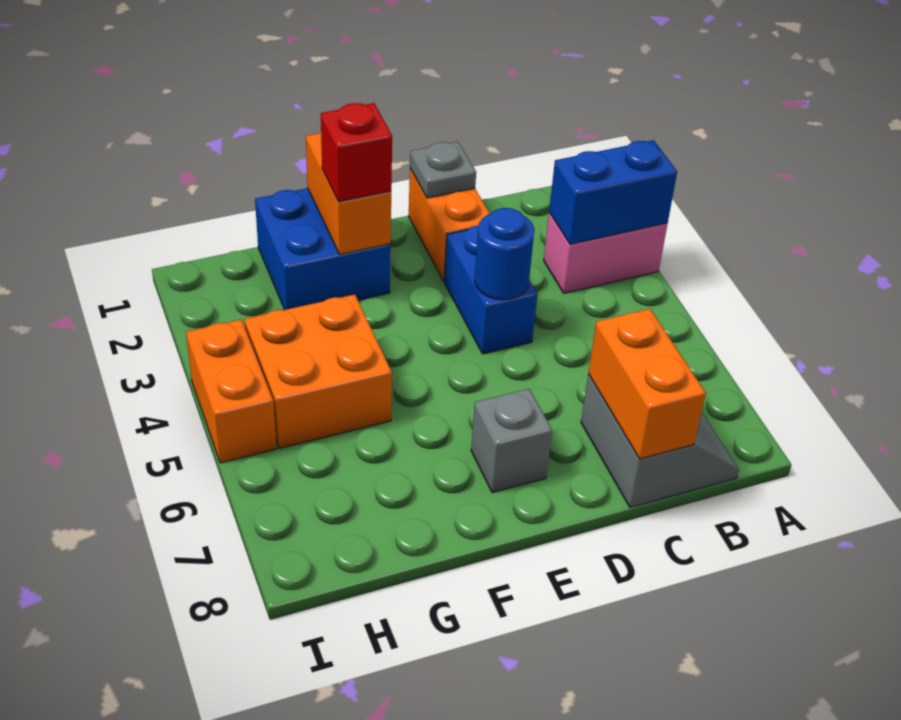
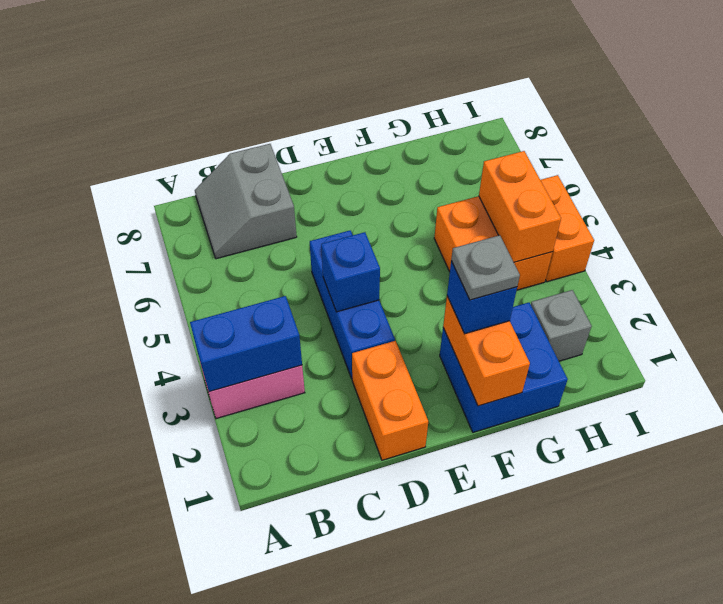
orange 1x2 brick [588,309,706,459] -> orange 1x2 brick moved to [479,151,561,262]
grey 1x1 plate [410,142,476,198] -> grey 1x1 plate moved to [451,235,520,300]
blue 1x2 brick [444,226,537,354] -> blue 1x3 brick [310,230,395,379]
blue 1x1 round brick [475,208,534,300] -> blue 1x1 brick [321,232,380,312]
grey 1x1 brick [471,389,552,493] -> grey 1x1 brick moved to [531,290,592,361]
red 1x1 brick [321,103,392,202] -> blue 1x1 brick [447,261,517,334]

